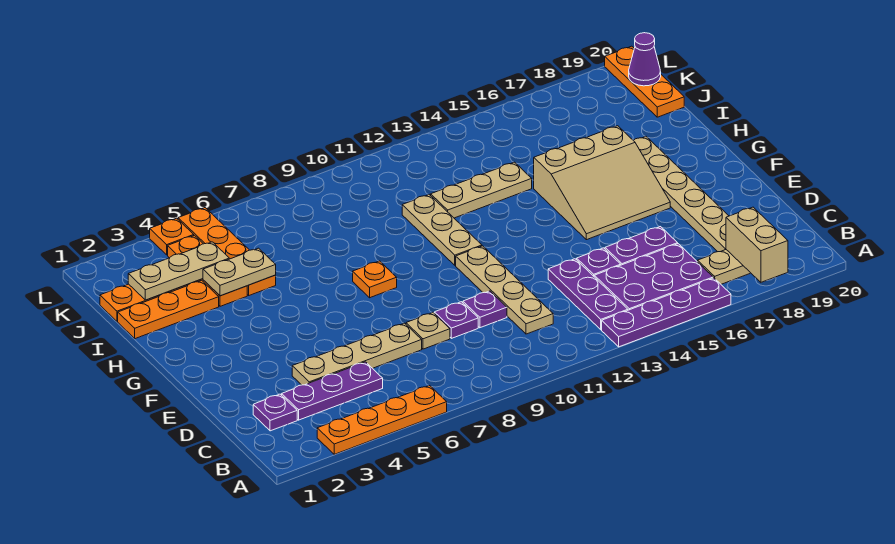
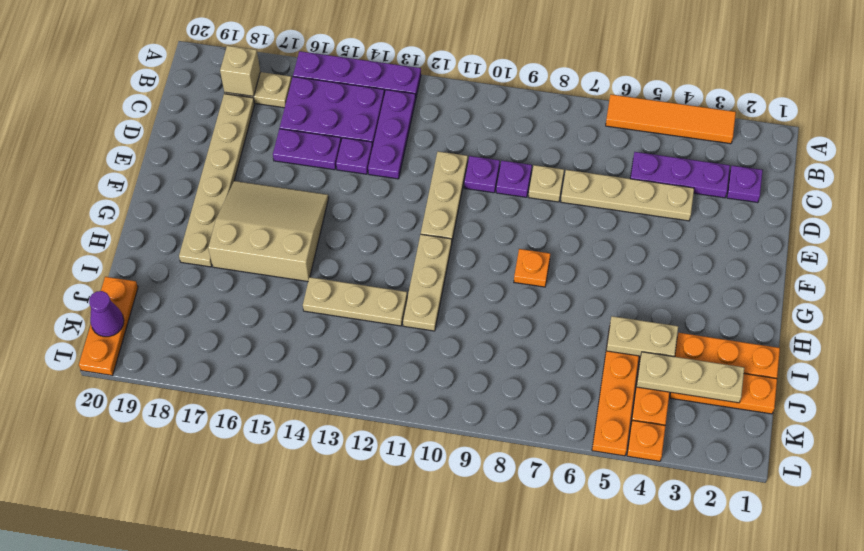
orange 1x4 plate [317,386,447,454] -> orange 1x4 tile [606,94,736,144]
tan 1x2 brick [726,207,788,282] -> tan 1x1 brick [220,46,260,96]
tan 1x4 plate [456,246,553,334] -> tan 1x3 plate [421,151,468,240]

